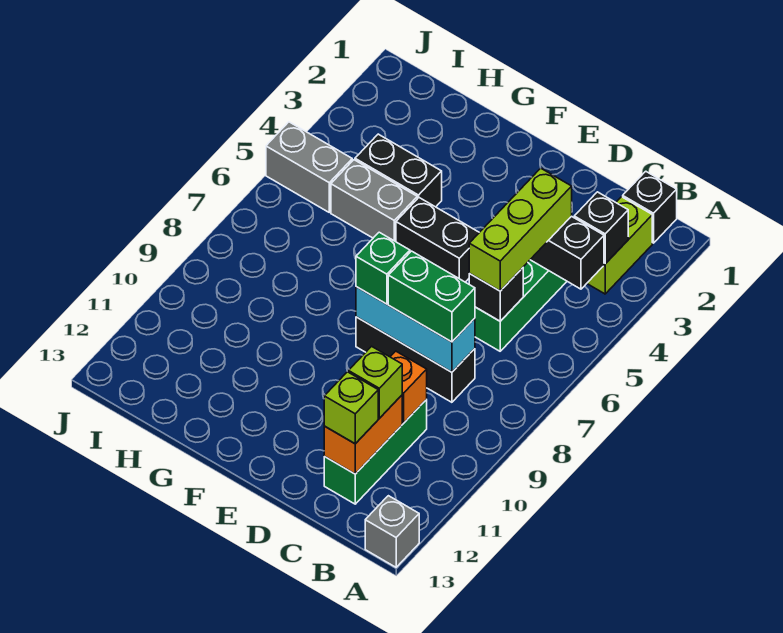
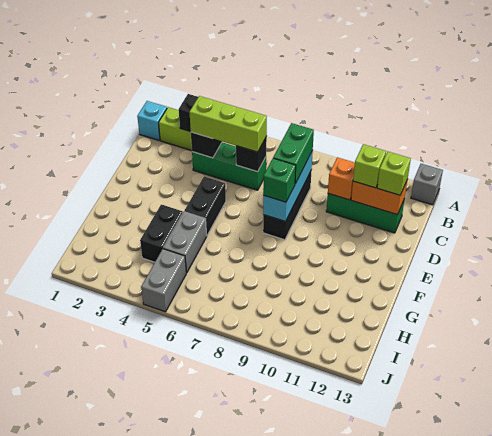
black 1x1 brick [623,171,677,243] -> cyan 1x1 brick [137,101,167,140]

